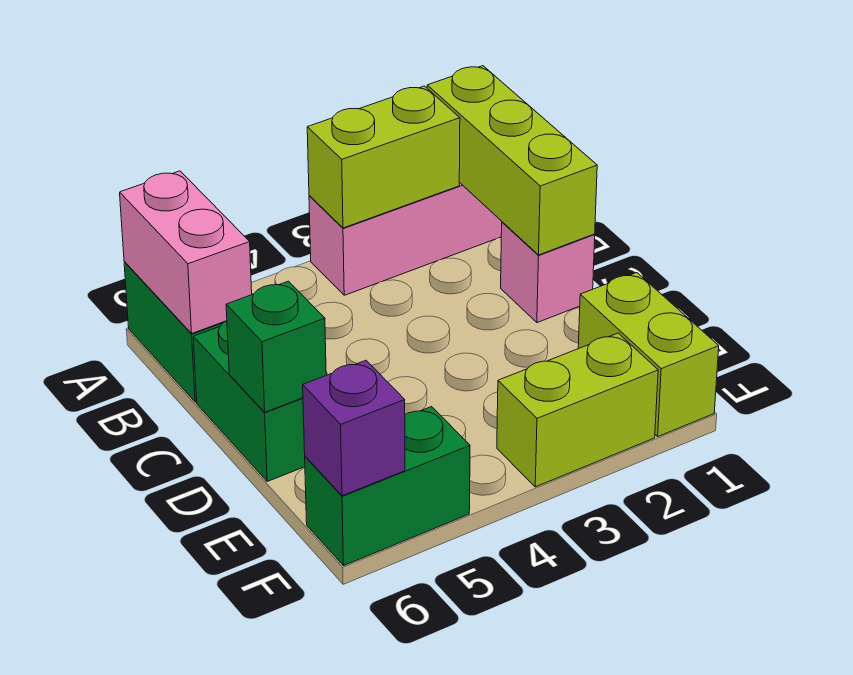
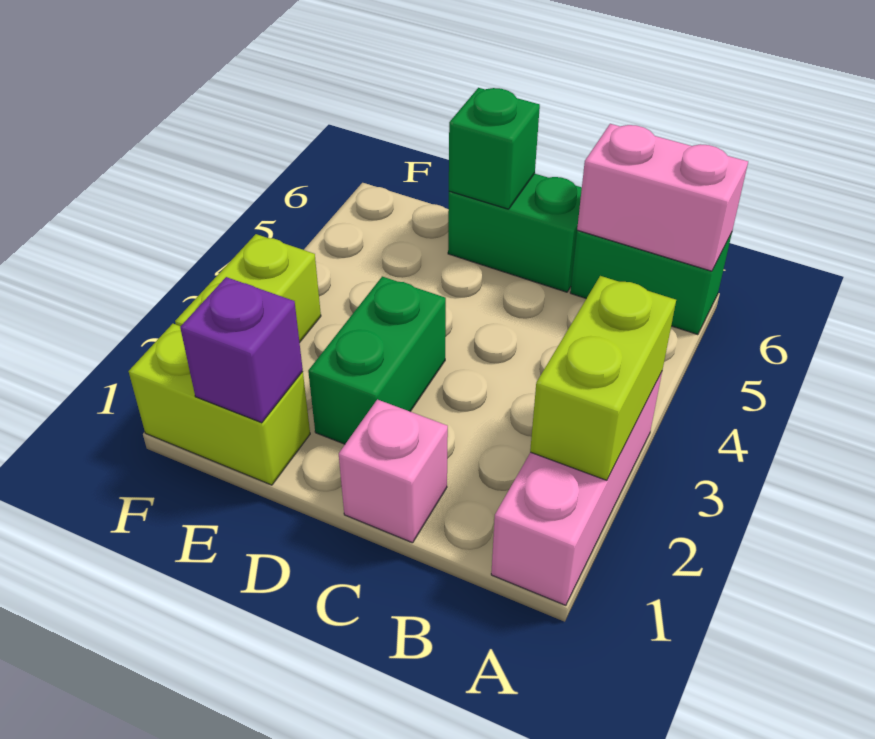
lime 1x3 brick [427,66,597,255] -> none
green 1x2 brick [305,407,470,566] -> green 1x2 brick moved to [308,276,446,444]
purple 1x1 brick [303,360,405,496] -> purple 1x1 brick moved to [180,277,303,423]

